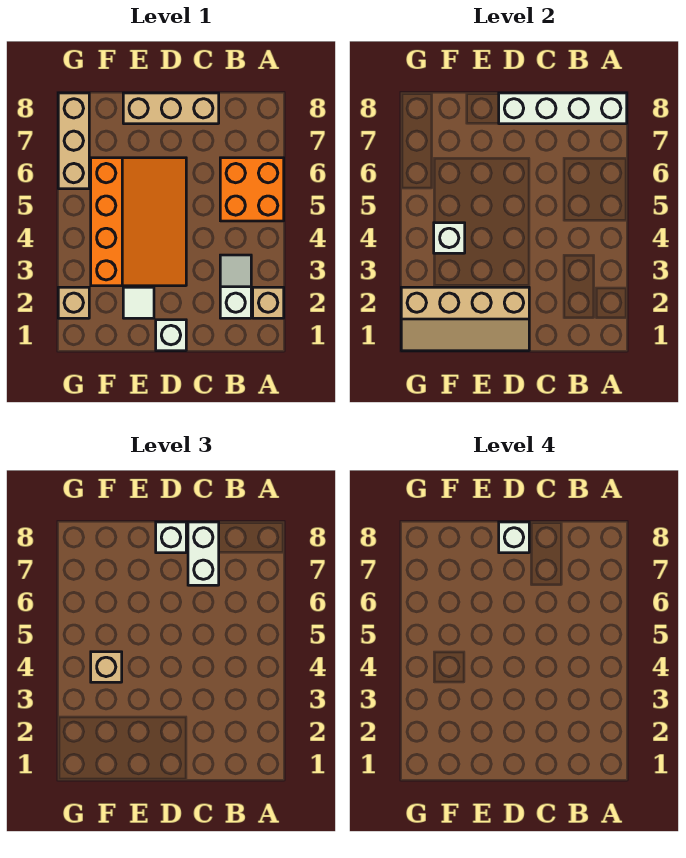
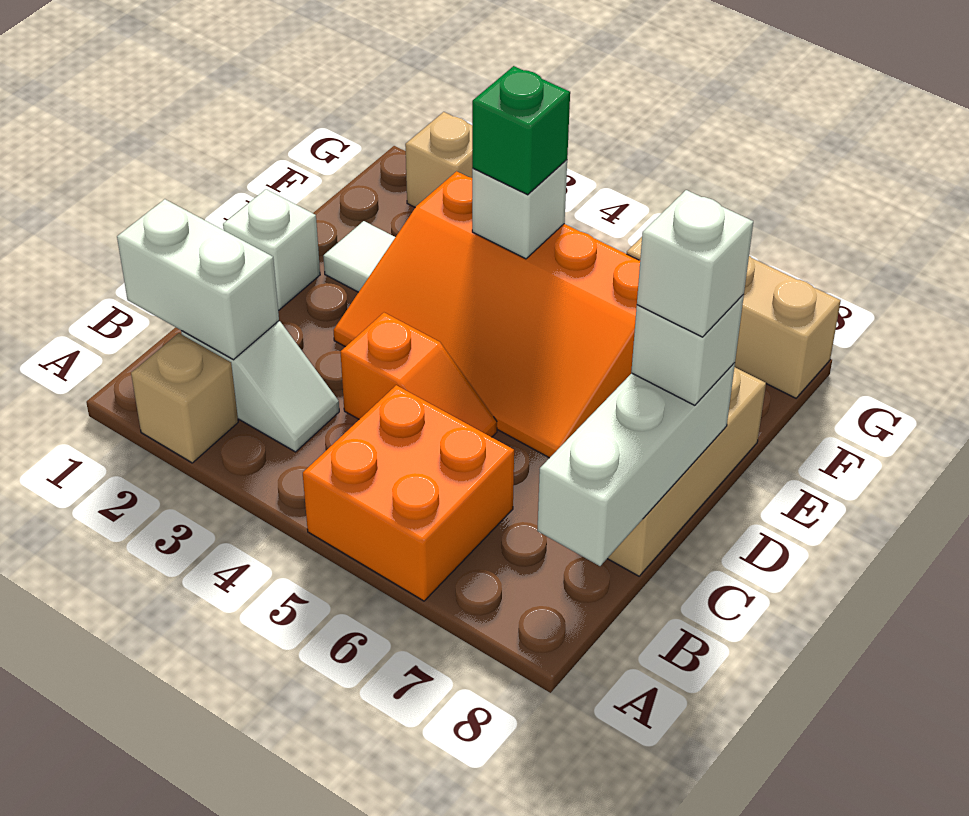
white 1x4 brick [499,93,627,124] -> white 1x3 brick [537,363,735,566]
none -> orange 1x2 slope [341,313,497,437]
white 1x2 brick [188,522,219,585] -> white 1x2 brick moved to [117,199,279,360]
tan 2x4 slope [401,287,529,351] -> none
tan 1x1 brick [91,652,122,682] -> green 1x1 brick [472,66,570,195]

